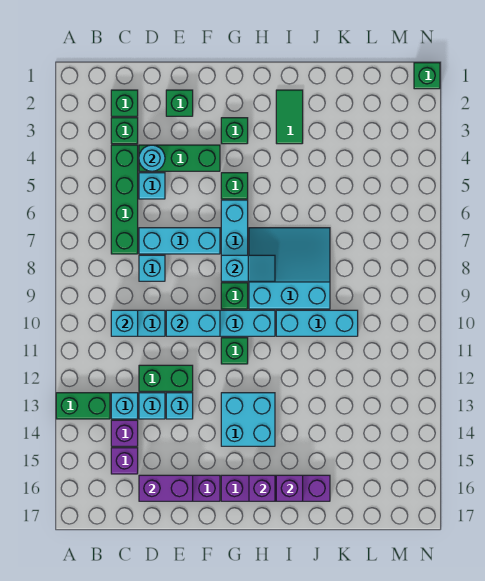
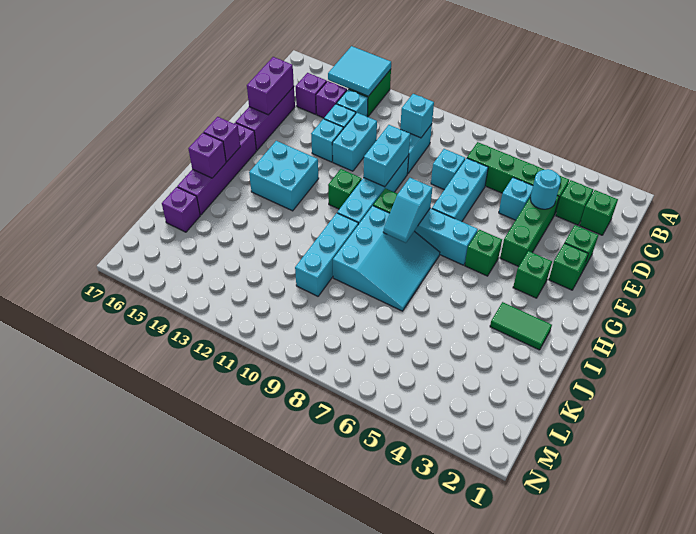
none -> cyan 2x2 tile [328,46,391,96]
green 1x2 brick [139,365,193,391] -> cyan 1x2 brick [332,113,377,171]
none -> purple 1x1 brick [162,187,200,232]
green 1x1 brick [414,63,440,89] -> green 1x1 brick moved to [549,243,588,290]

